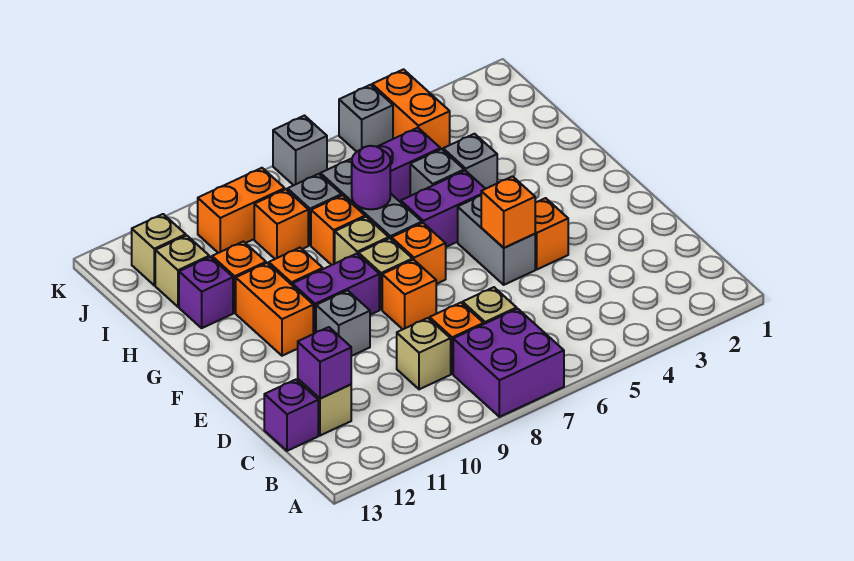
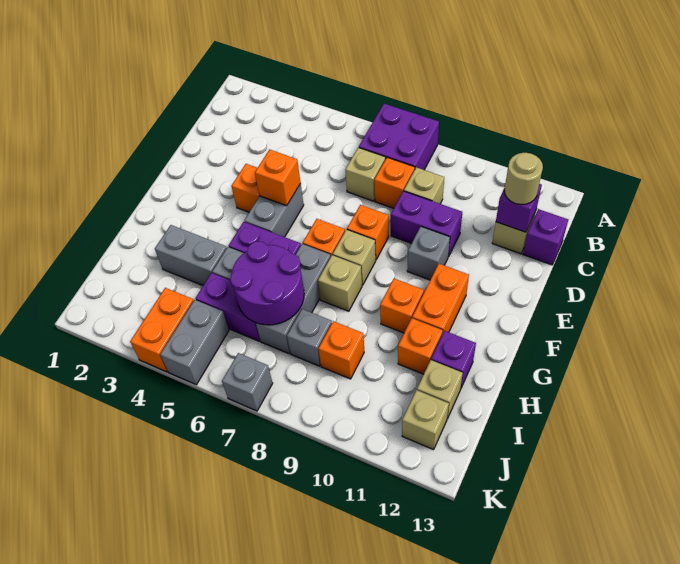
none -> tan 1x1 round brick [504,153,543,205]
purple 1x2 brick [292,254,379,334] -> purple 1x2 brick moved to [391,191,462,257]
grey 1x1 brick [443,134,497,189] -> grey 1x2 brick [155,225,227,285]
purple 1x1 round brick [352,146,390,209] -> purple 2x2 round brick [230,241,304,325]
orange 1x1 brick [311,195,365,265] -> none
orange 1x2 brick [198,168,285,253] -> none
grey 1x1 brick [339,85,393,152] -> grey 1x2 brick [160,300,229,385]

